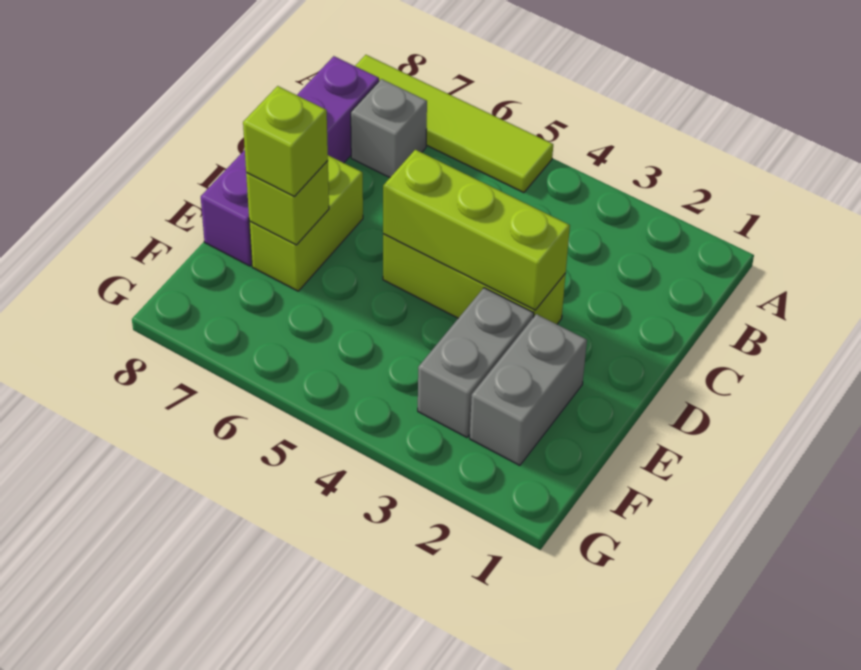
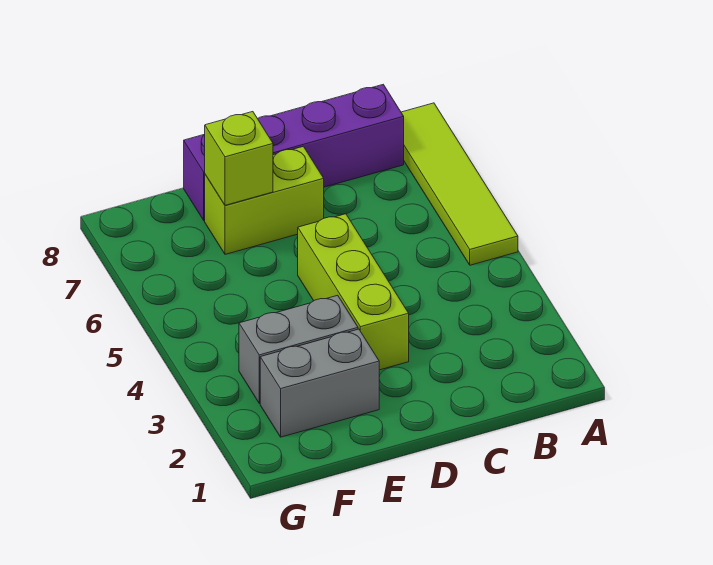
grey 1x1 brick [351,79,427,177] -> none
lime 1x3 brick [383,150,570,310] -> none
lime 1x1 brick [243,86,328,197] -> none

